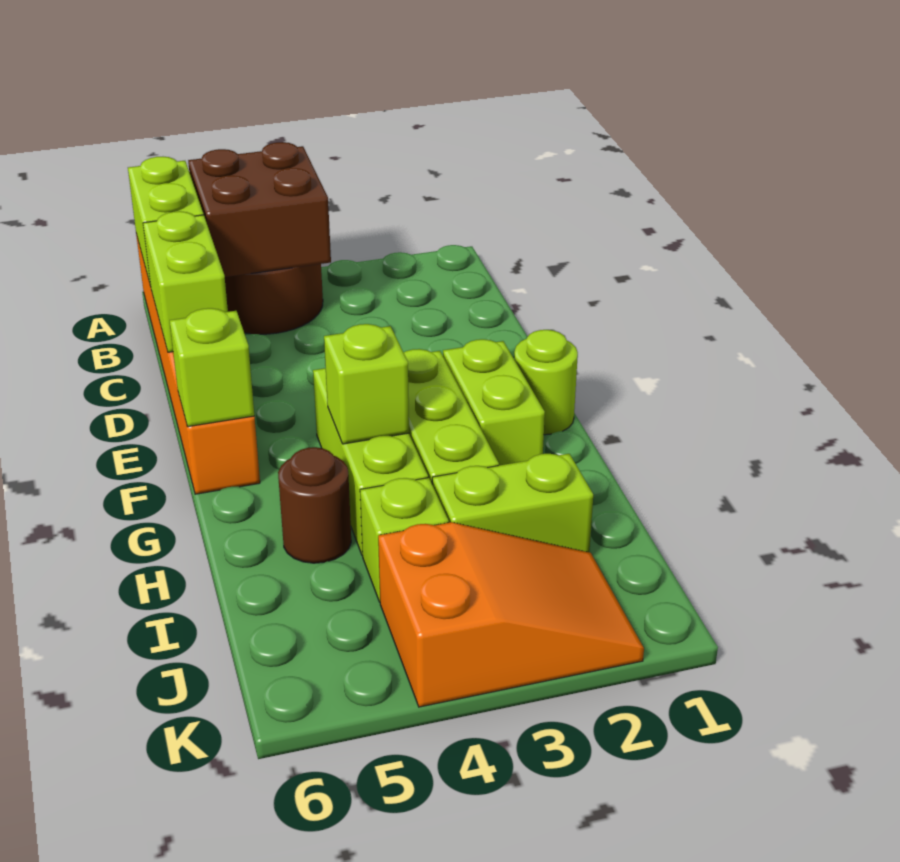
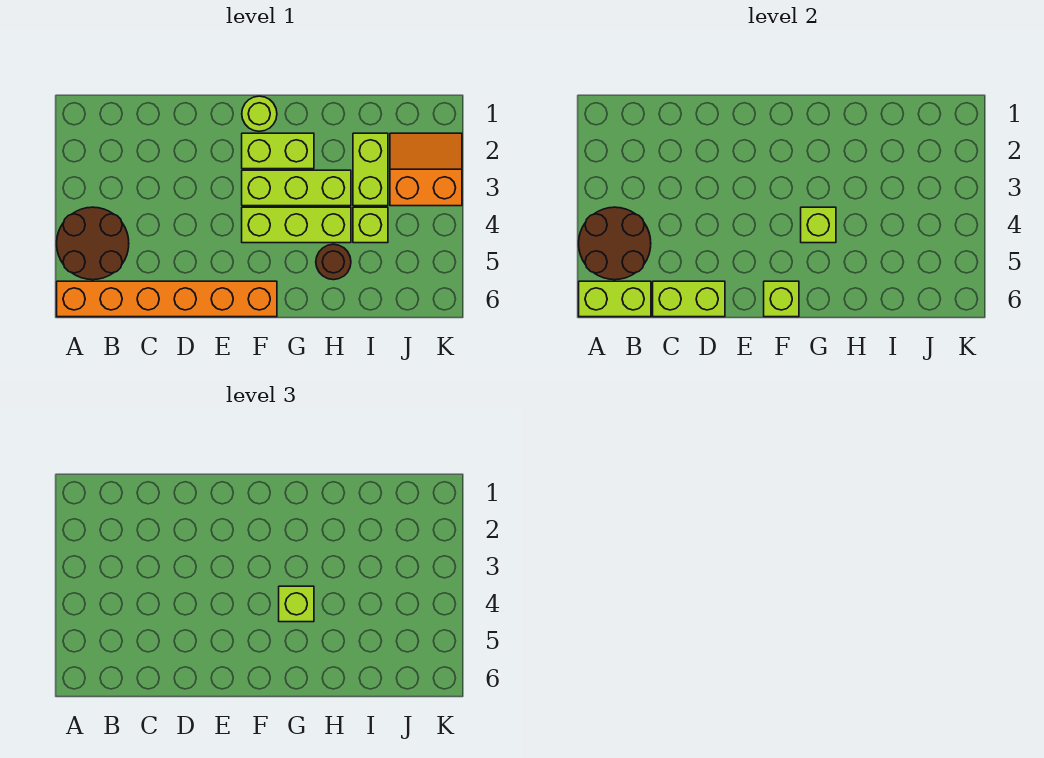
brown 2x2 brick [188,142,331,277] -> brown 2x2 round brick [579,207,651,280]
none -> lime 1x1 brick [279,586,314,622]
orange 2x3 slope [378,522,644,707] -> orange 2x2 slope [390,133,462,206]

